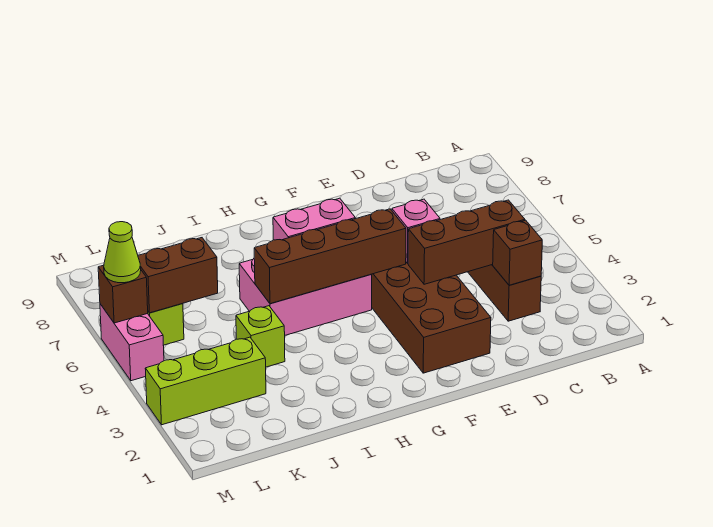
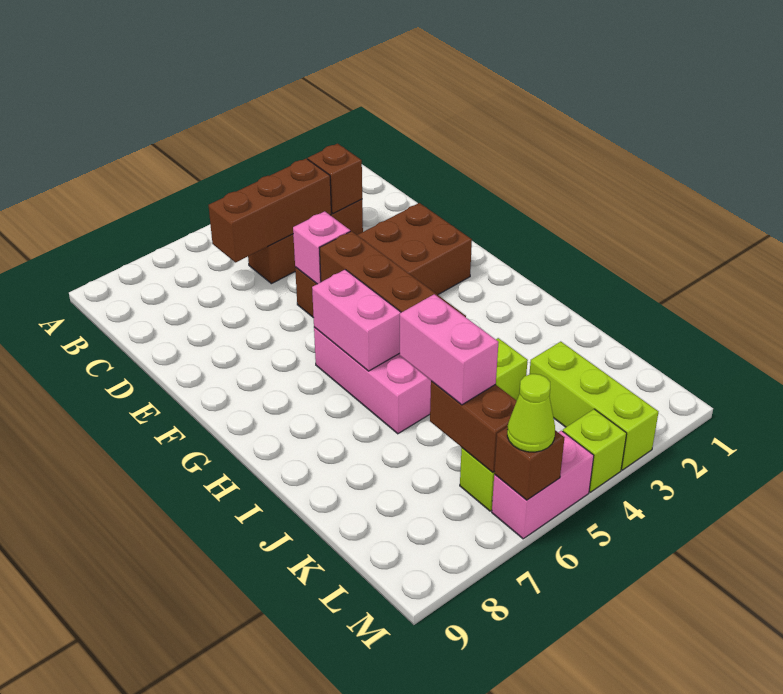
brown 1x3 brick [408,200,525,284] -> brown 1x3 brick turned to [209,159,331,263]
none -> pink 1x2 brick [400,294,498,405]
none -> lime 1x1 brick [563,409,627,492]

